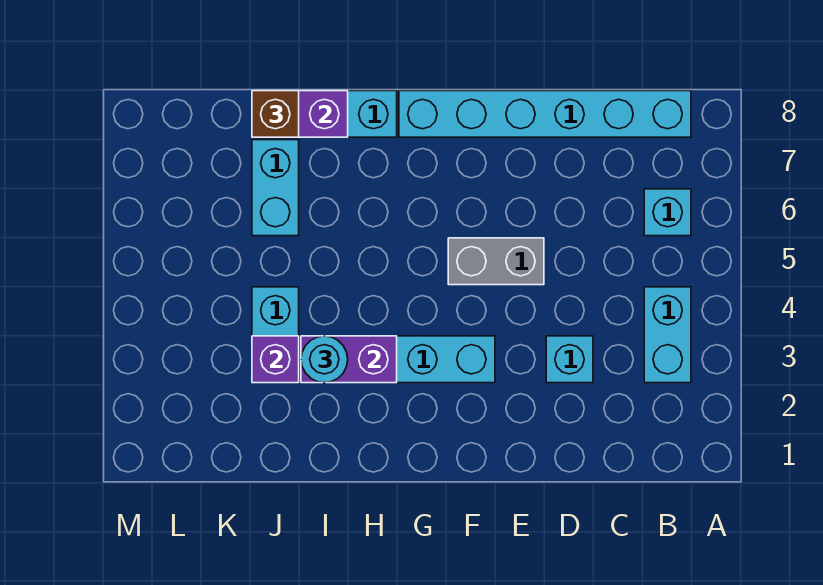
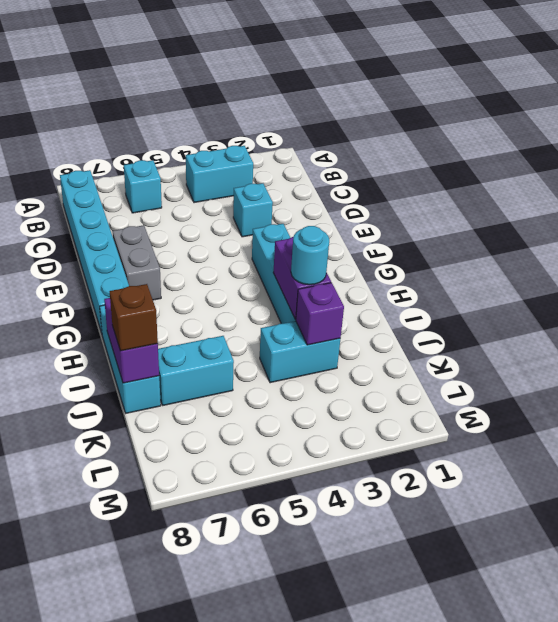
grey 1x2 brick [448,238,544,285] -> grey 1x2 brick moved to [112,225,161,300]

